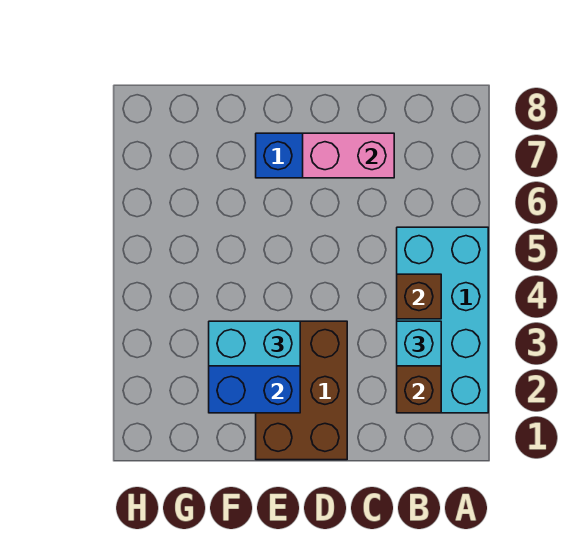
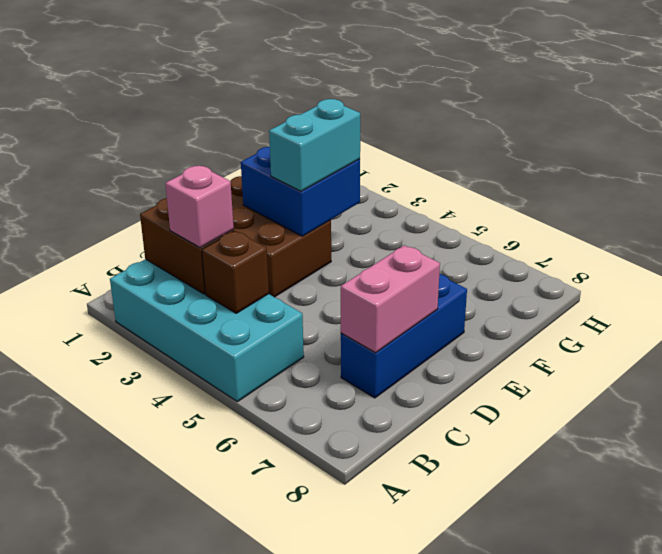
cyan 1x1 brick [397,321,441,366] -> pink 1x1 brick [165,166,234,248]

